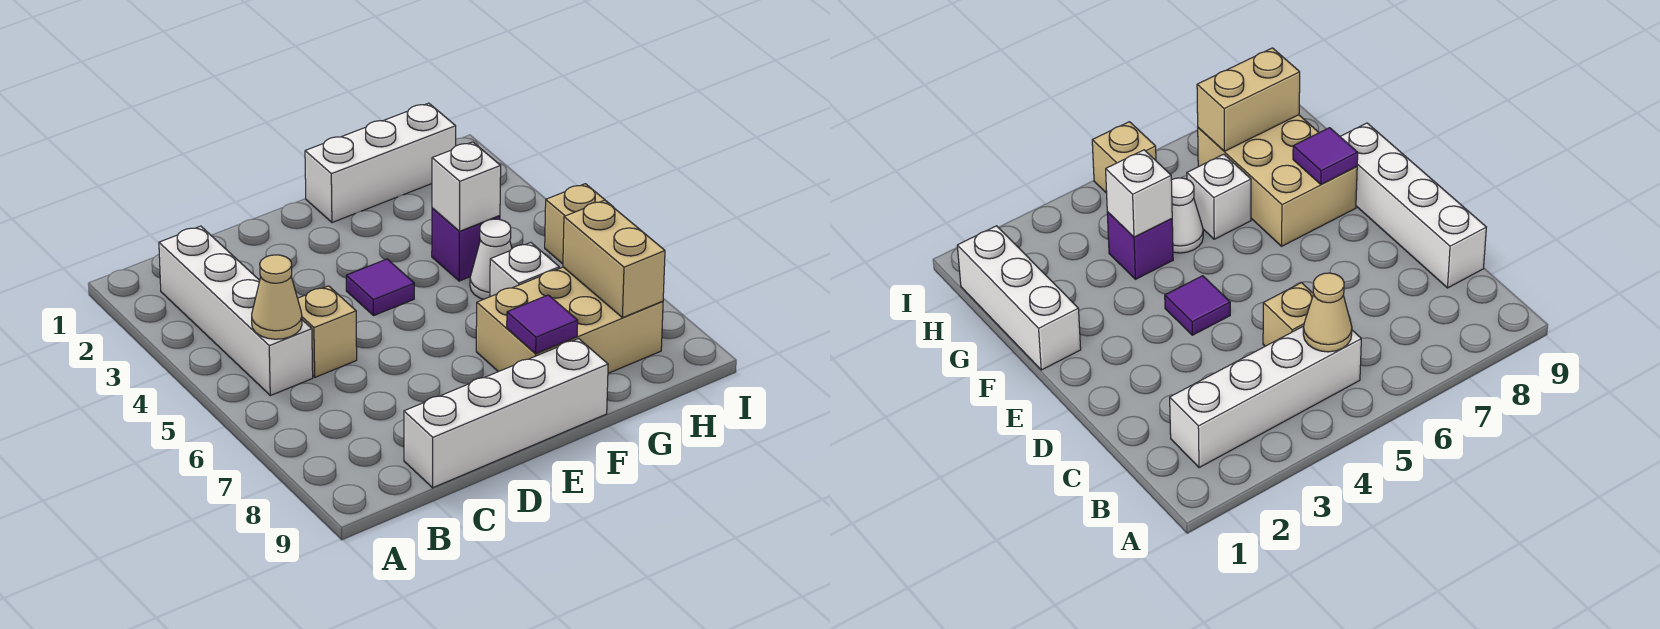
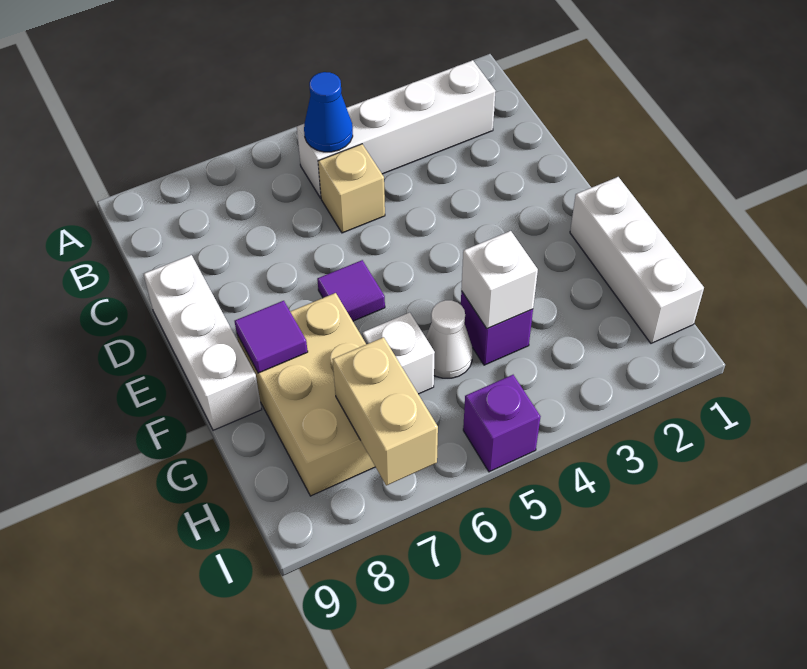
tan 1x1 cone [252,255,302,339] -> blue 1x1 cone [304,72,353,152]
white 1x4 brick [404,339,608,488] -> white 1x3 brick [144,255,262,430]
purple 1x1 tile [346,259,414,315] -> purple 1x1 tile moved to [317,260,385,321]
tan 1x2 brick [563,200,665,318] -> tan 1x2 brick turned to [332,337,438,485]
tan 1x1 brick [545,184,613,264] -> purple 1x1 brick [463,375,541,472]

